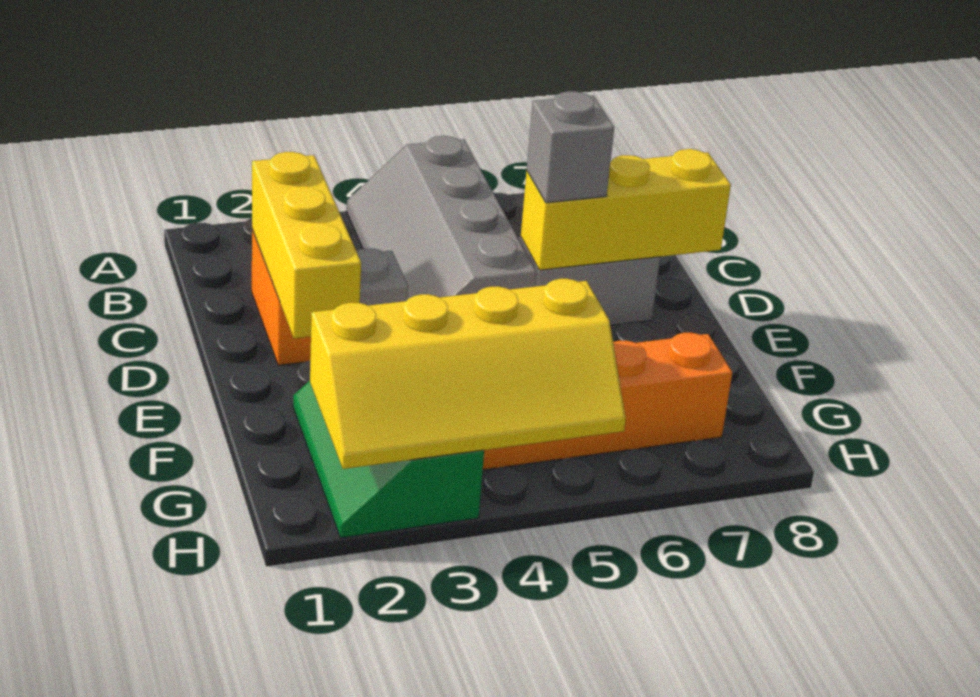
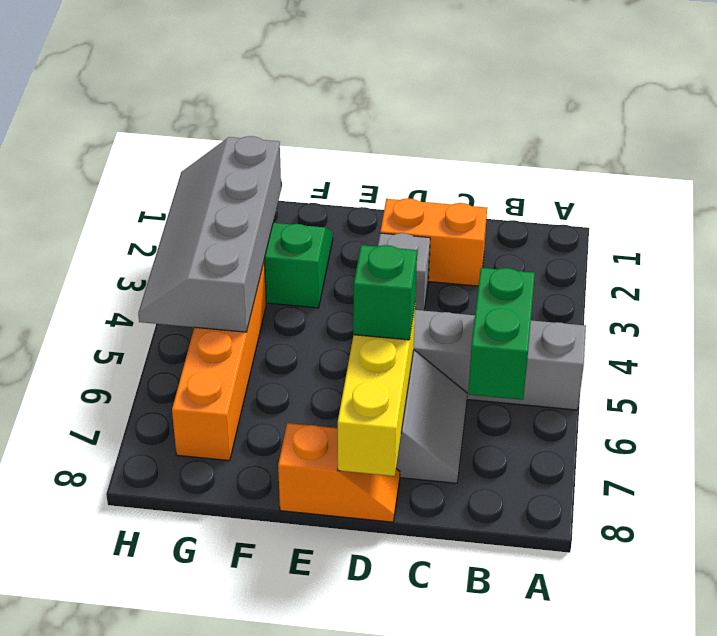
none -> green 1x2 brick [468,268,535,400]
yellow 1x3 brick [252,152,361,339] -> none
grey 1x1 brick [527,91,614,203] -> green 1x1 brick [353,245,417,340]
none -> orange 1x2 slope [278,423,400,522]
yellow 2x4 slope [310,279,626,469] -> grey 2x4 slope [138,136,281,332]

